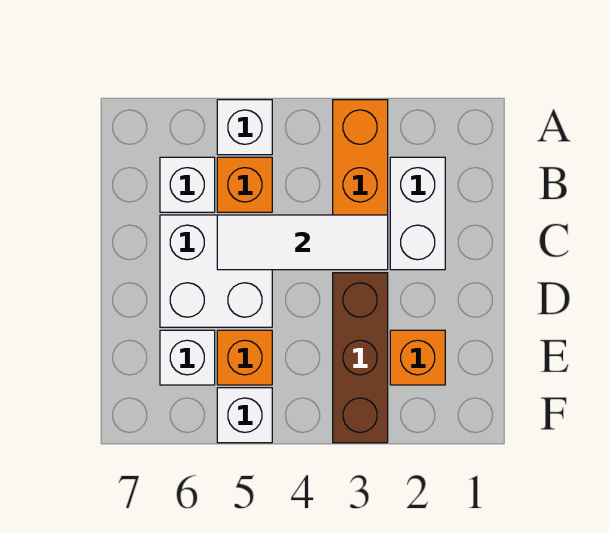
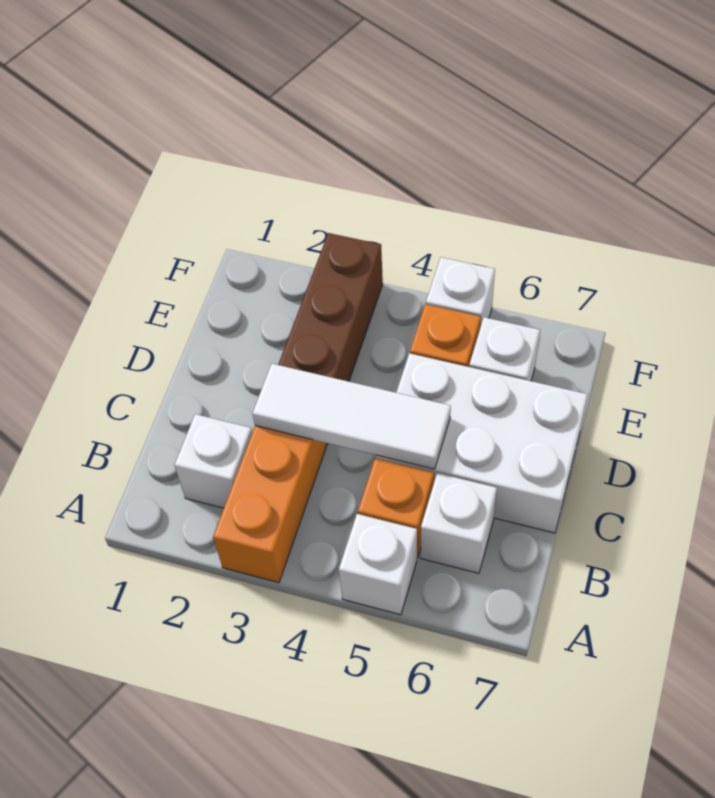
white 1x2 brick [390,157,445,270] -> white 1x1 brick [175,414,252,508]
white 2x2 brick [160,215,272,327] -> white 2x3 brick [376,353,588,533]
orange 1x1 brick [390,330,445,385] -> none

